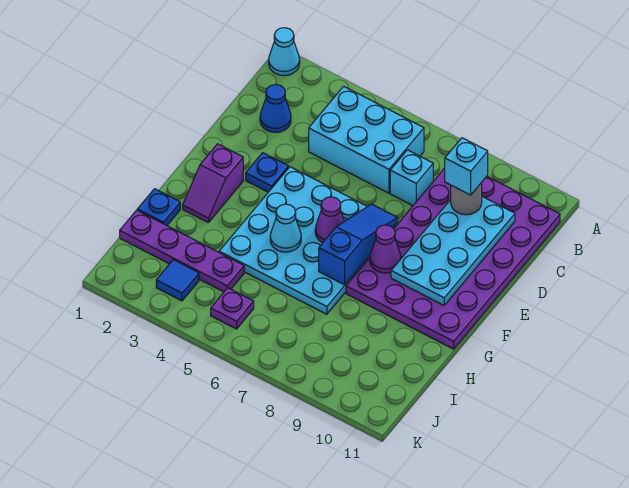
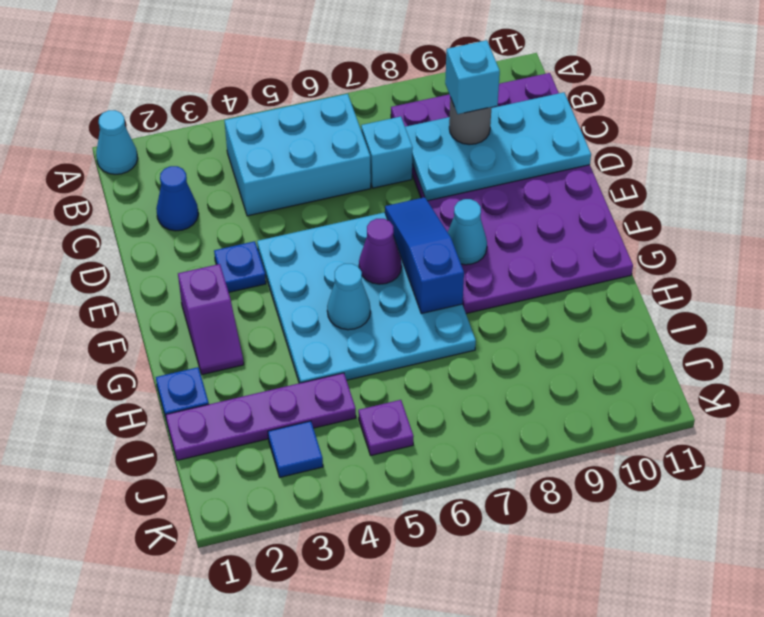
cyan 2x4 plate [391,197,515,305] -> cyan 2x4 plate turned to [405,92,591,201]
purple 1x1 cone [370,225,401,273] -> cyan 1x1 cone [448,199,487,265]

